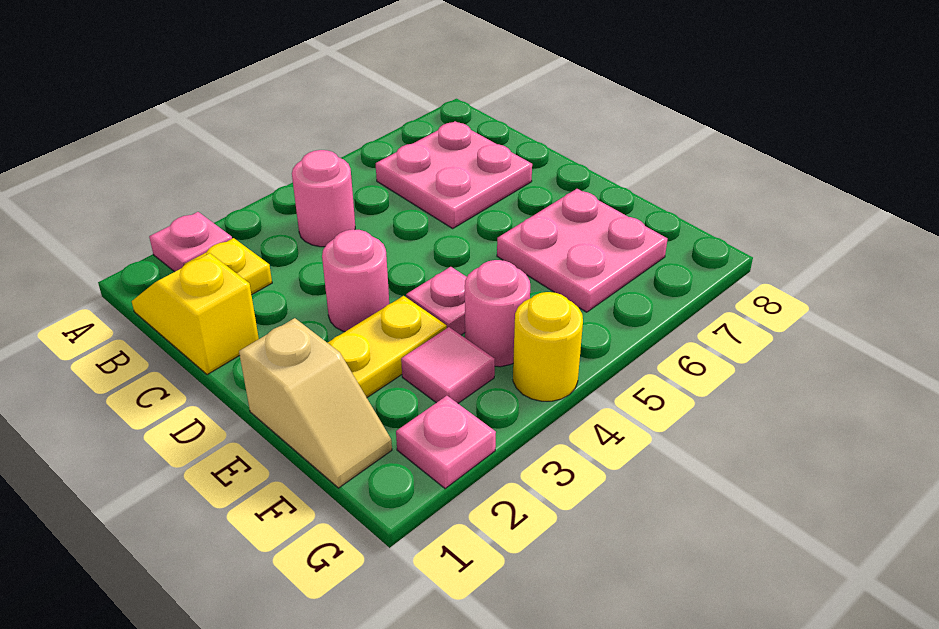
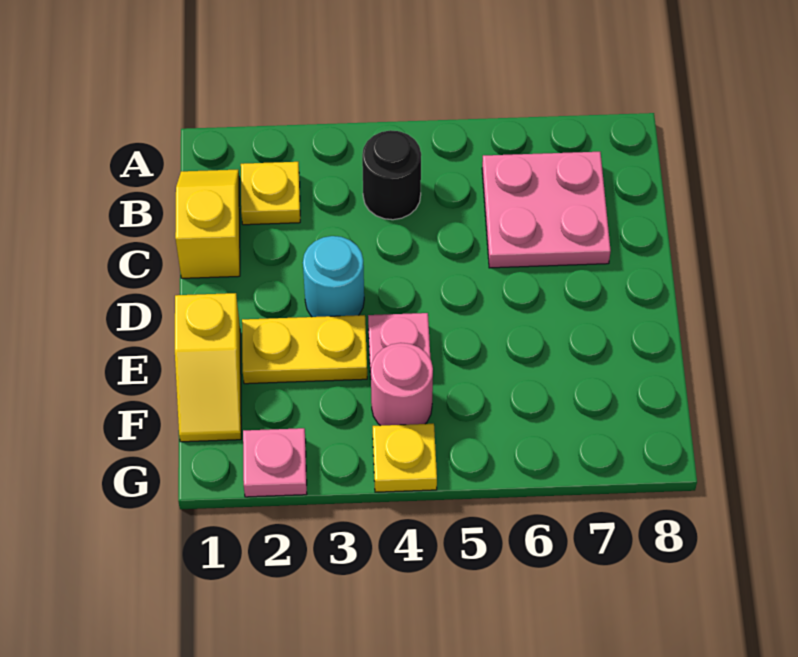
pink 1x1 plate [149,212,232,272] -> none
pink 1x1 round brick [292,150,355,247] -> black 1x1 round brick [362,130,421,220]
pink 1x1 round brick [322,229,389,332] -> cyan 1x1 round brick [303,236,364,317]
tan 1x2 slope [239,318,392,488] -> yellow 1x2 slope [175,293,241,442]
pink 2x2 plate [497,189,667,312] -> none
pink 1x1 tile [401,327,495,403] -> none
yellow 1x1 round brick [513,292,583,401] -> yellow 1x1 plate [373,424,437,492]

